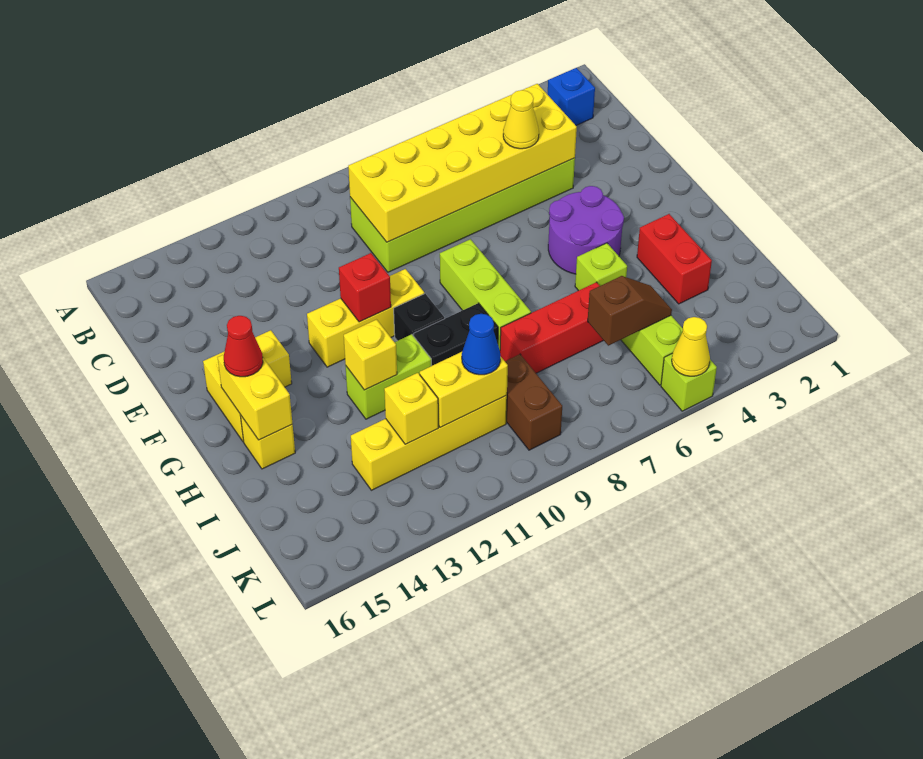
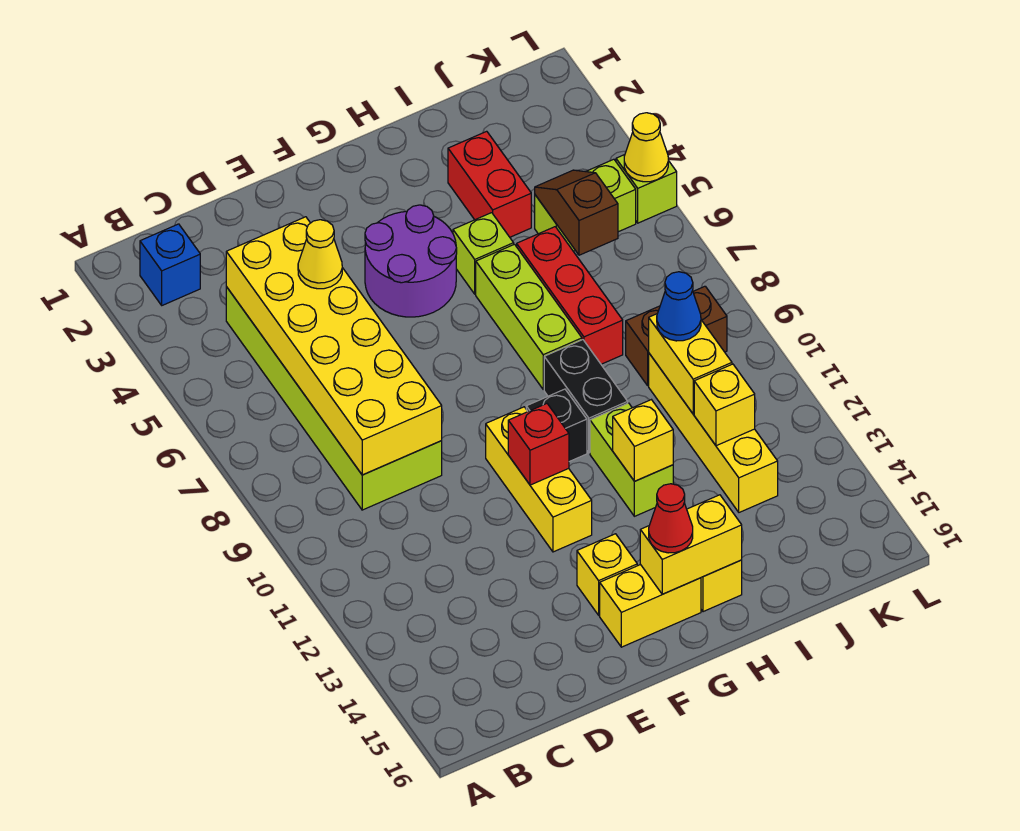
lime 1x3 brick [440,239,531,350] -> lime 1x3 brick turned to [476,244,582,389]
red 1x2 brick [637,214,712,304] -> red 1x2 brick turned to [448,131,531,237]

